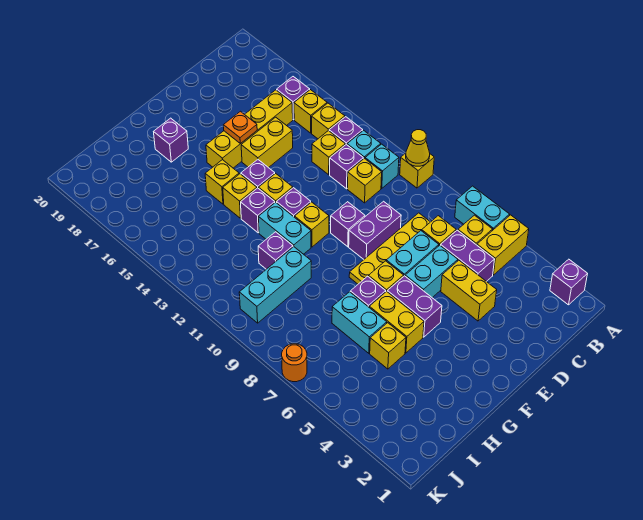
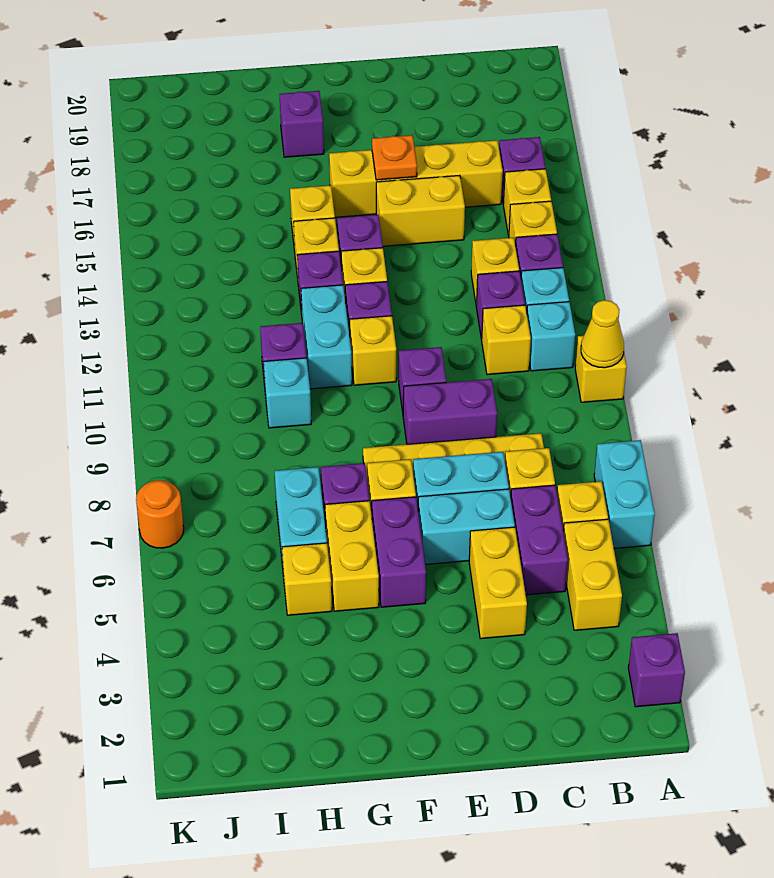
yellow 1x2 brick [477,215,529,275] -> yellow 1x2 brick turned to [563,519,622,630]
cyan 1x3 brick [239,247,311,323] -> cyan 1x1 brick [264,358,311,428]

